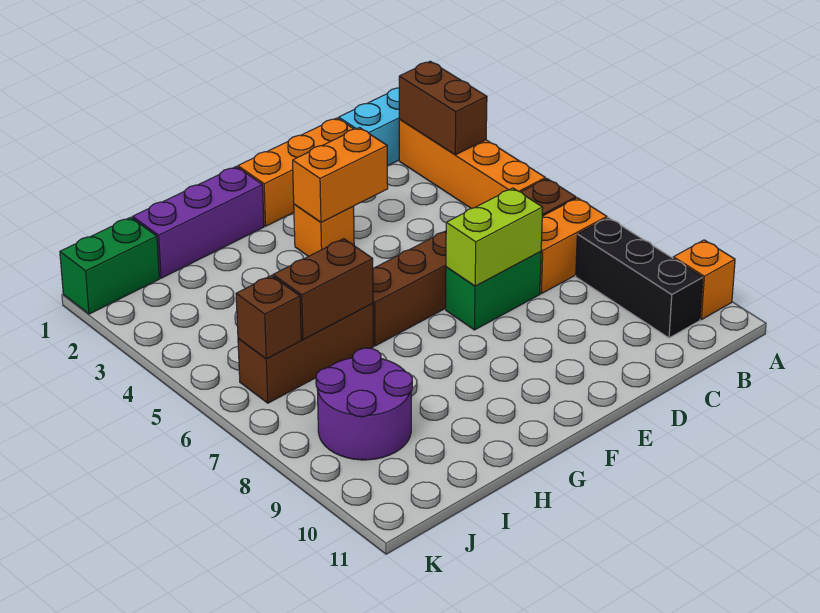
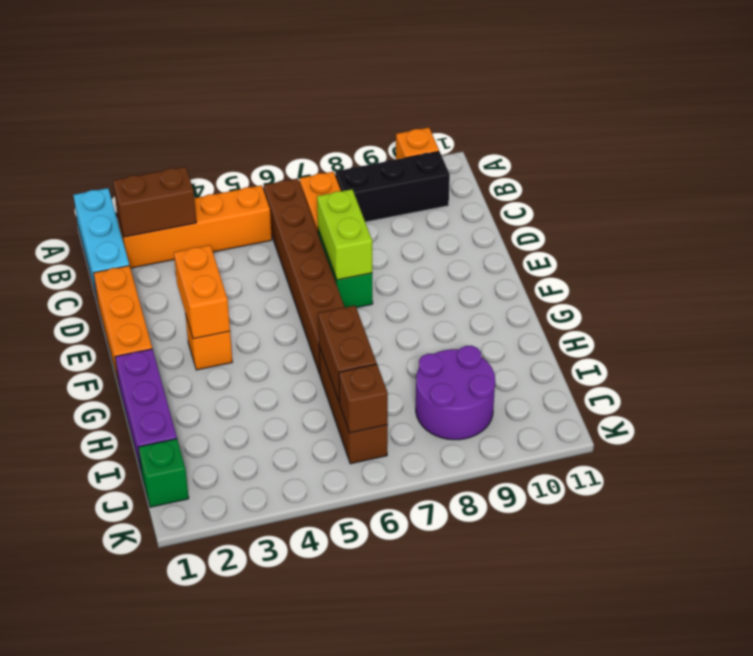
green 1x2 brick [60,217,159,314] -> green 1x1 brick [138,439,189,507]

